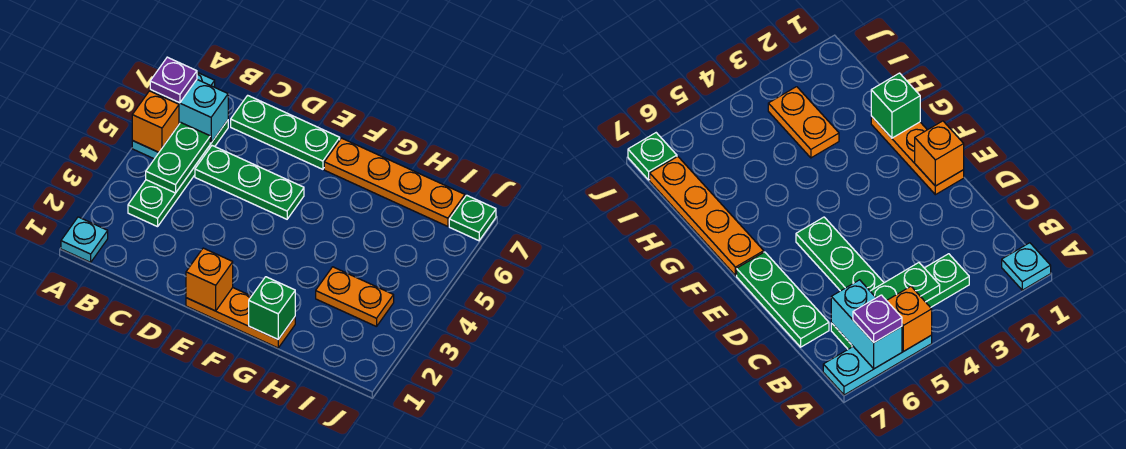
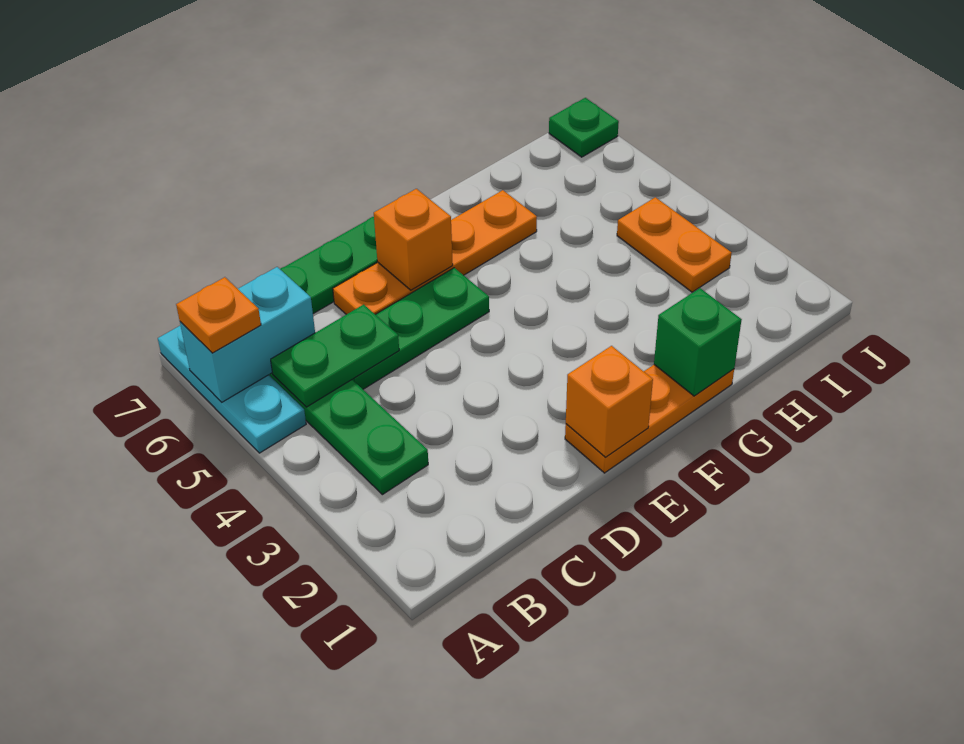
cyan 1x1 plate [61,217,108,262] -> none
orange 1x1 brick [132,91,179,152] -> orange 1x1 brick moved to [374,189,453,290]
purple 1x1 plate [150,57,197,103] -> orange 1x1 plate [176,277,261,353]
green 1x2 plate [146,123,210,193] -> green 1x2 plate turned to [271,304,399,407]
orange 1x4 plate [324,138,465,226] -> orange 1x4 plate moved to [333,190,537,314]
orange 1x2 plate [316,267,394,327] -> orange 1x2 plate turned to [617,197,732,292]

